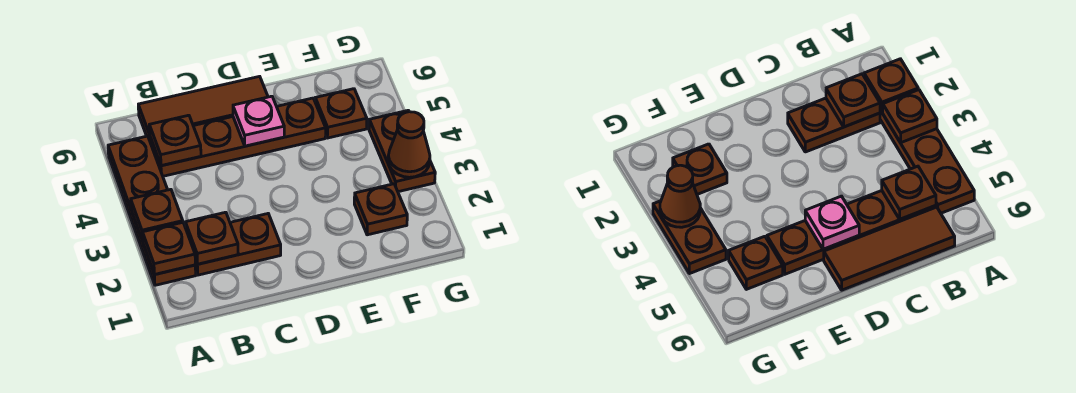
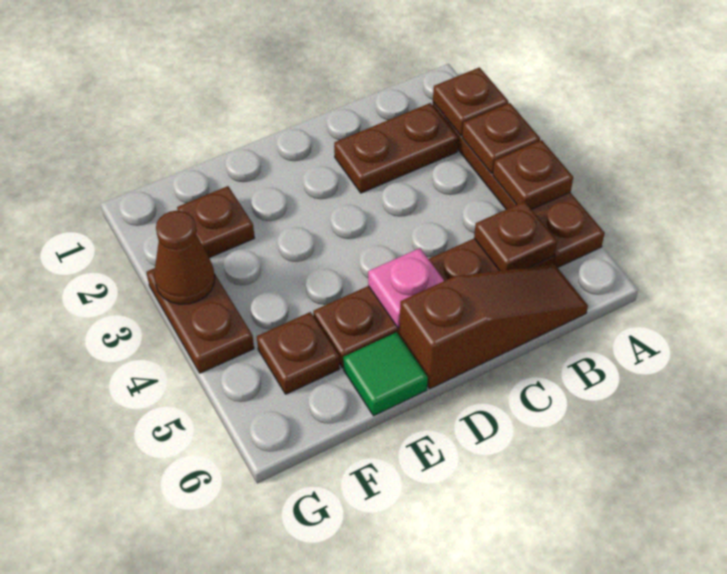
brown 1x1 plate [185,212,238,264] -> brown 1x1 plate moved to [493,140,573,209]
brown 1x3 tile [138,76,268,140] -> brown 1x3 slope [399,264,588,389]
none -> green 1x1 tile [343,332,428,416]

